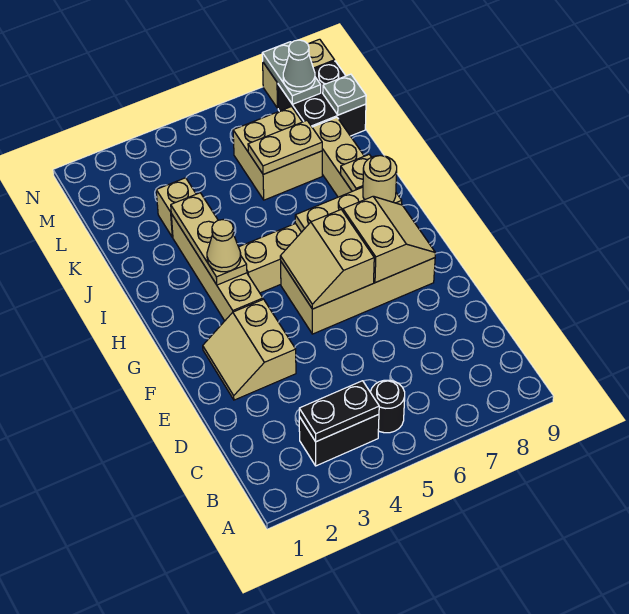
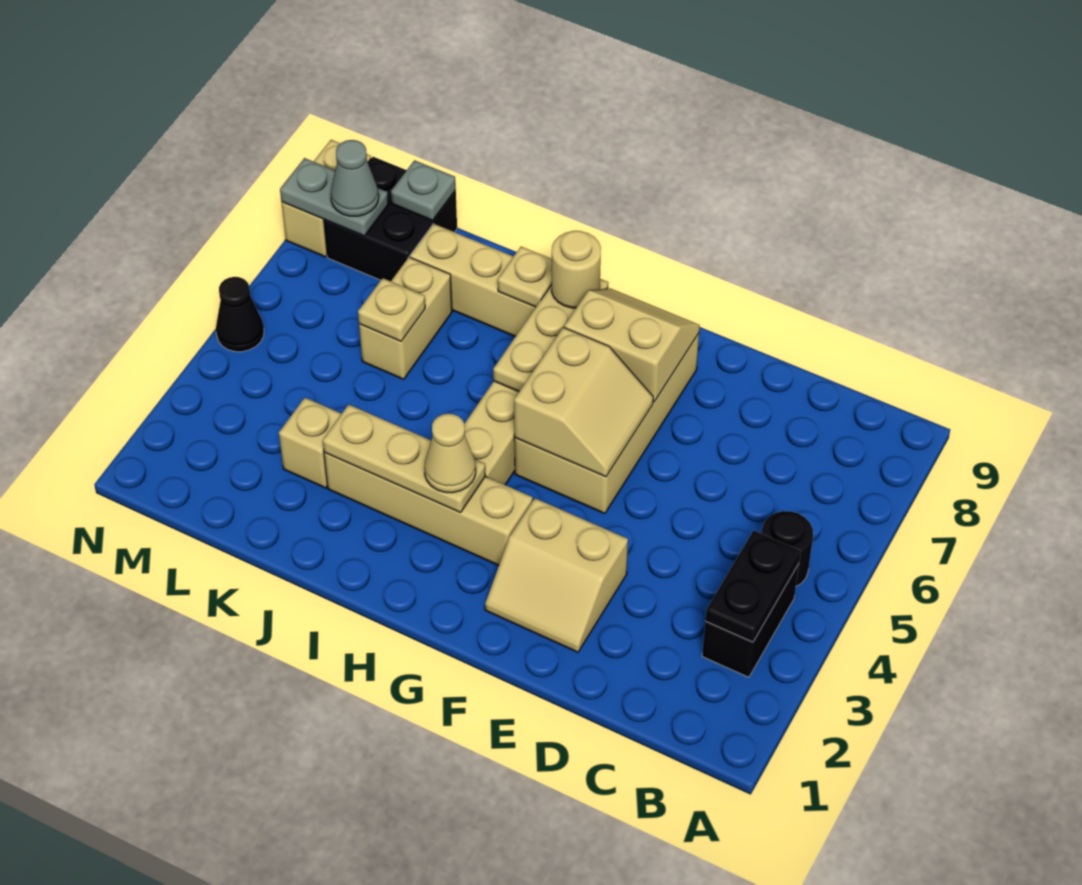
tan 2x2 slope [280,210,374,309] -> tan 2x2 slope turned to [514,327,653,477]
tan 2x2 brick [233,107,322,200] -> tan 1x2 brick [359,257,452,379]
tan 1x2 plate [248,121,322,174] -> tan 1x1 plate [358,278,425,342]
none -> black 1x1 cone [216,277,264,352]

